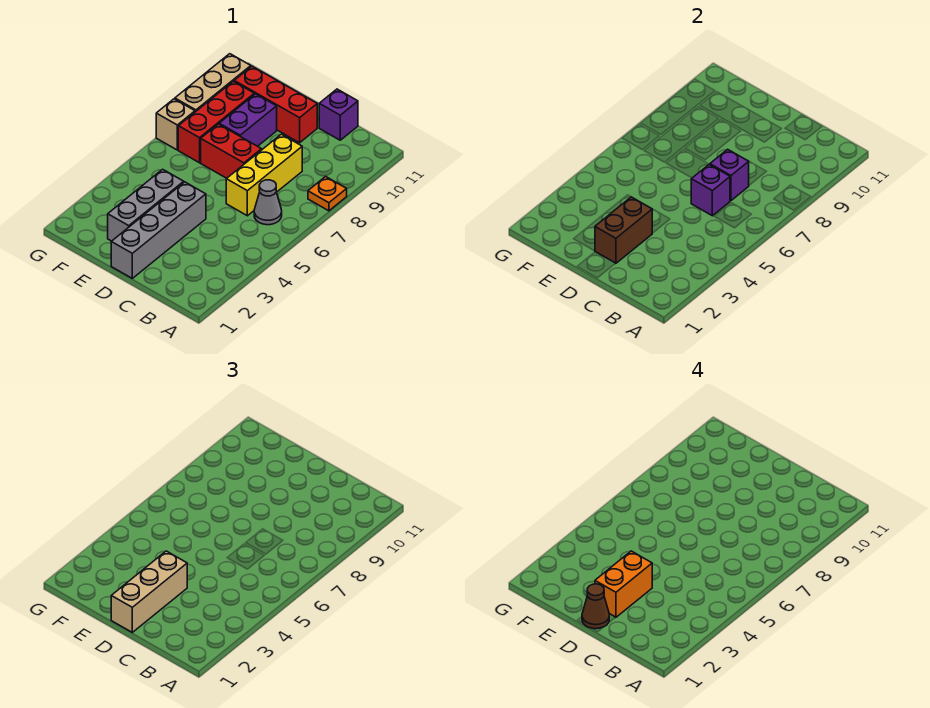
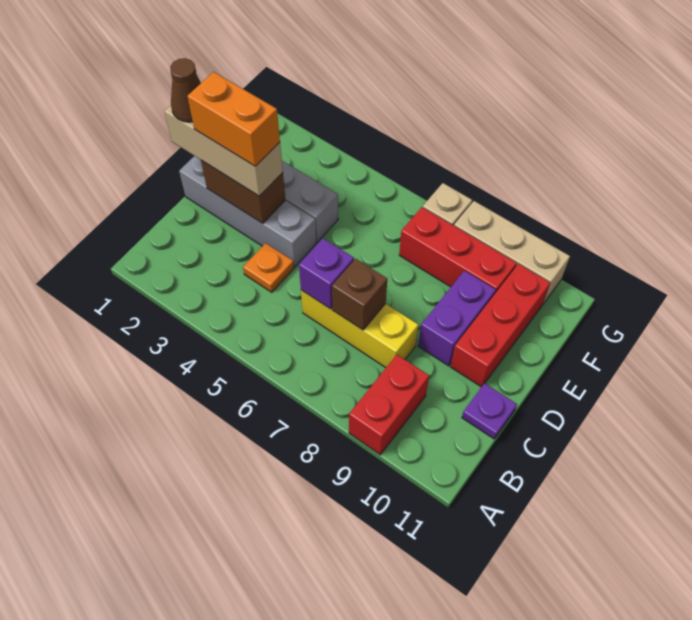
orange 1x1 plate [308,177,347,211] -> orange 1x1 plate moved to [243,243,294,292]
grey 1x1 cone [254,180,282,225] -> none
purple 1x1 brick [710,149,749,200] -> brown 1x1 brick [332,259,387,330]
purple 1x1 brick [319,89,358,140] -> purple 1x1 plate [462,383,517,439]
red 1x2 brick [201,124,262,178] -> red 1x2 brick moved to [349,355,429,455]
purple 1x2 brick [219,94,277,146] -> purple 1x2 brick turned to [418,271,496,366]

